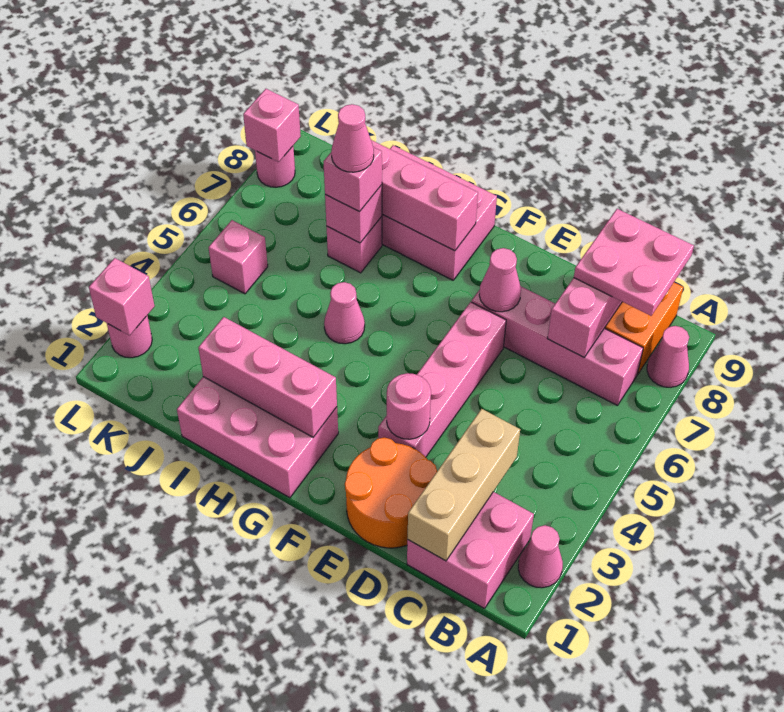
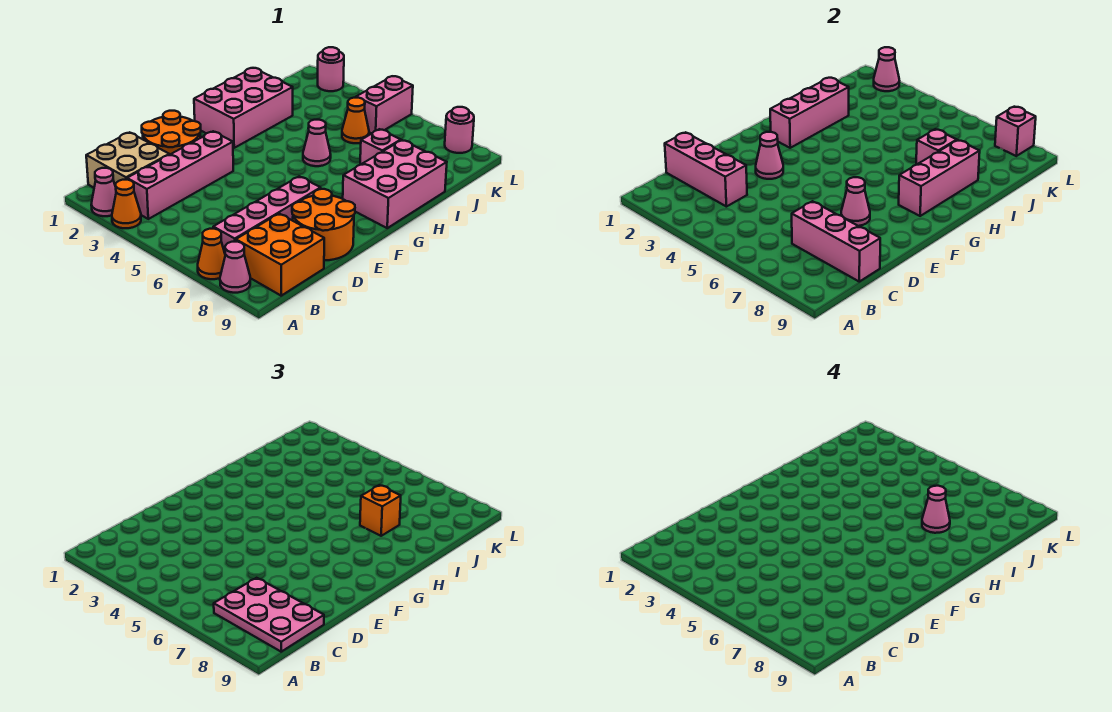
none -> orange 1x1 cone [112,180,141,228]
none -> orange 1x1 cone [198,229,225,279]
pink 2x2 brick [407,492,534,609] -> tan 2x2 brick [86,132,169,188]
pink 2x2 plate [574,209,694,316] -> pink 2x3 plate [214,578,324,652]
tan 1x3 brick [407,409,520,561] -> pink 1x3 brick [665,132,747,207]
none -> orange 2x2 round brick [292,189,355,261]
pink 1x4 brick [378,302,506,457] -> pink 1x4 brick turned to [127,131,233,219]
pink 1x1 round brick [387,373,431,439] -> pink 1x1 cone [756,132,783,179]
pink 1x1 brick [323,147,382,212] -> orange 1x1 brick [360,485,401,536]
none -> orange 1x1 cone [342,98,369,143]
pink 1x1 brick [209,220,268,294] -> pink 1x2 brick [356,76,413,134]
pink 1x1 brick [89,258,155,335] -> pink 1x1 cone [874,47,899,91]

